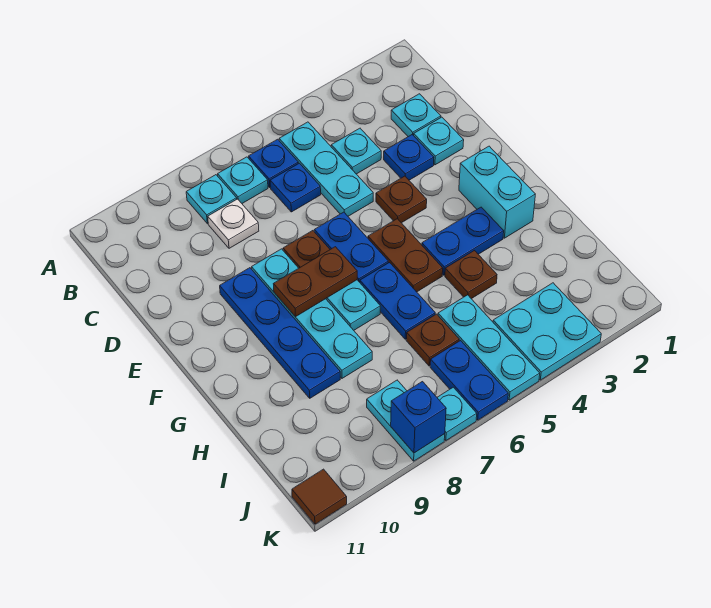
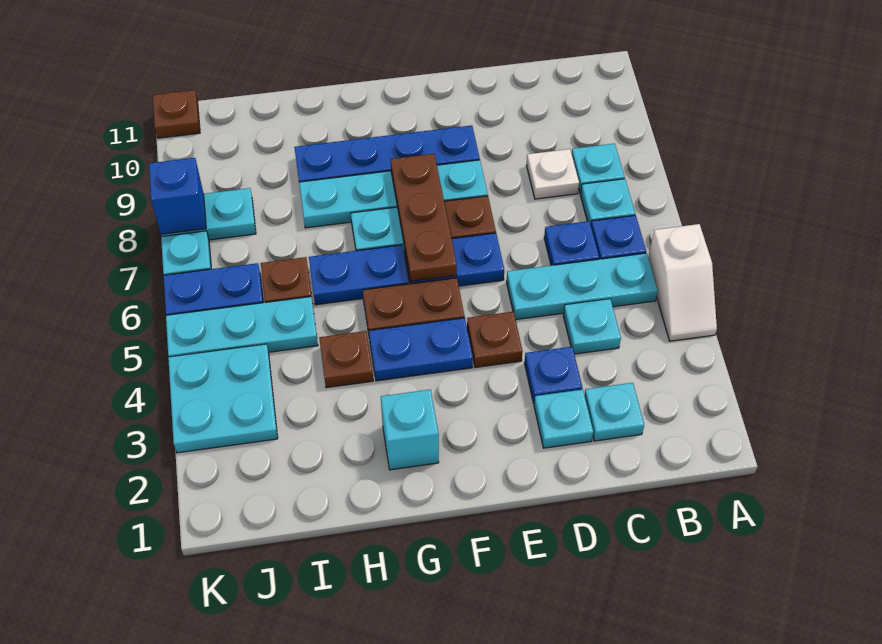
none -> white 1x2 slope [648,224,717,341]
cyan 1x2 brick [459,146,535,238] -> cyan 1x1 brick [381,390,439,470]
brown 1x2 plate [274,247,357,317] -> brown 1x3 plate [391,154,457,281]
blue 1x2 plate [422,207,504,275] -> blue 1x2 plate turned to [369,318,473,381]
brown 1x1 tile [292,469,347,524] -> brown 1x1 plate [153,90,200,138]

